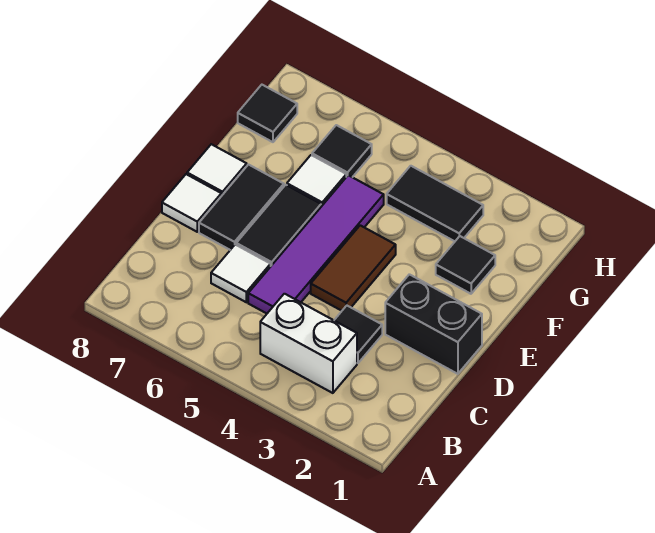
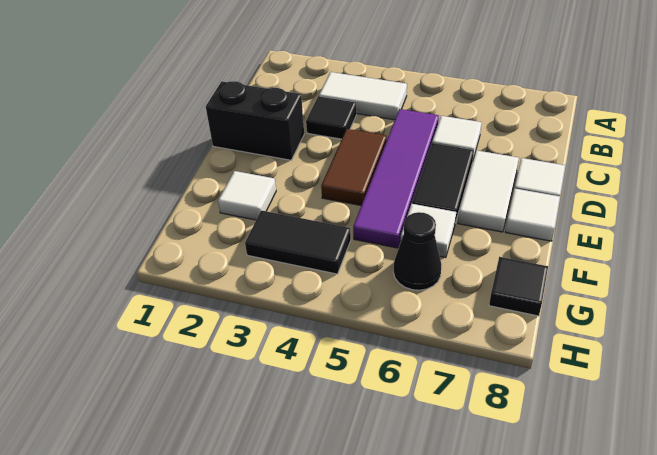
white 1x2 brick [260,294,357,393] -> white 1x2 tile [319,72,407,120]
black 1x2 tile [199,165,284,250] -> white 1x2 tile [458,150,519,232]
black 1x1 tile [436,236,495,294] -> white 1x1 tile [218,171,276,220]
black 1x1 tile [312,125,372,177] -> black 1x1 cone [393,212,442,290]

